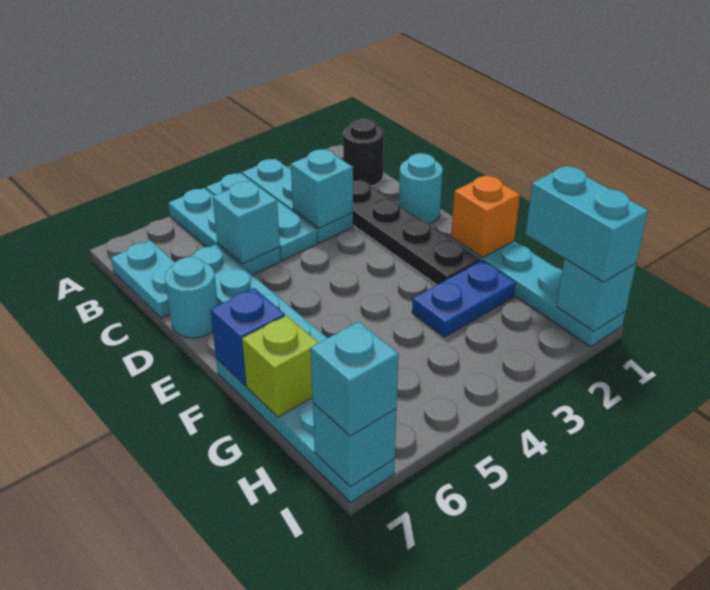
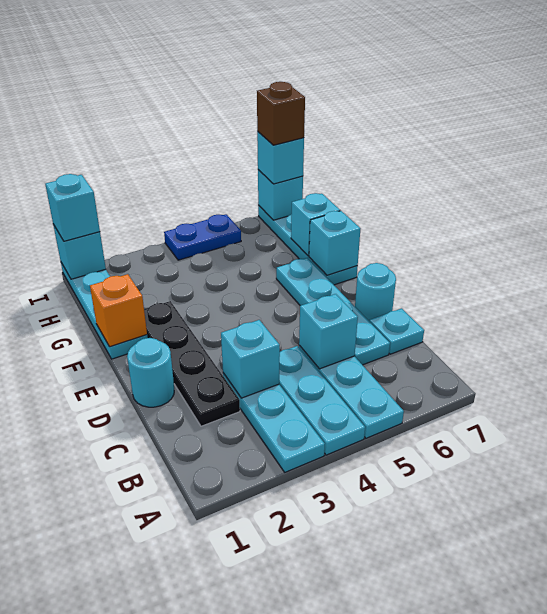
black 1x1 round brick [343,118,384,186] -> none
cyan 1x2 plate [111,240,175,318] -> cyan 1x1 plate [370,308,424,354]
blue 1x1 brick [210,288,285,386] -> cyan 1x1 brick [309,211,361,275]
blue 1x2 plate [412,260,516,337] -> blue 1x2 plate moved to [164,214,241,260]
lime 1x1 brick [242,316,319,417] -> cyan 1x1 brick [291,193,340,256]
cyan 1x2 brick [526,166,648,282] -> cyan 1x1 brick [45,174,100,241]
none -> brown 1x1 brick [257,82,305,145]

